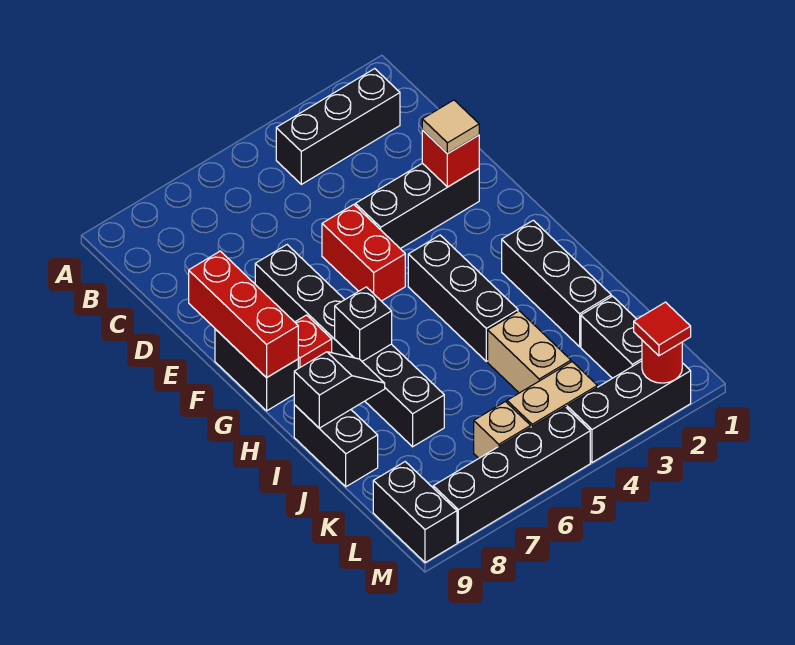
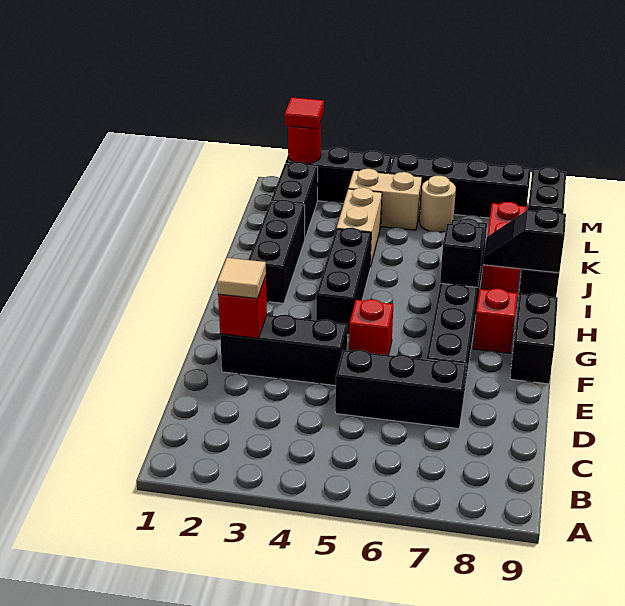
black 1x3 brick [276,69,400,184] -> black 1x3 brick moved to [335,350,467,429]
red 1x2 brick [322,205,405,301] -> red 1x1 brick [349,299,393,355]
red 1x3 brick [189,251,298,378] -> red 1x3 brick moved to [481,202,527,293]
tan 1x1 brick [474,402,531,458] -> tan 1x1 round brick [420,176,456,232]

